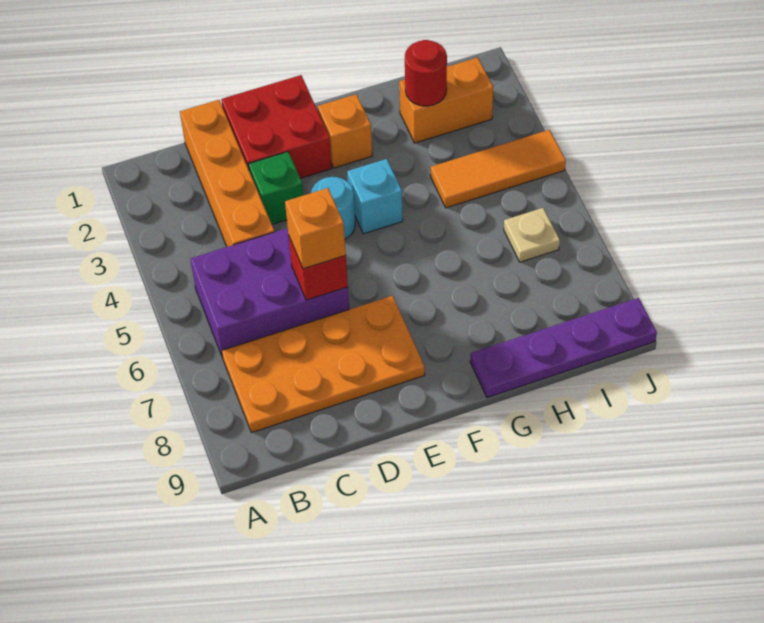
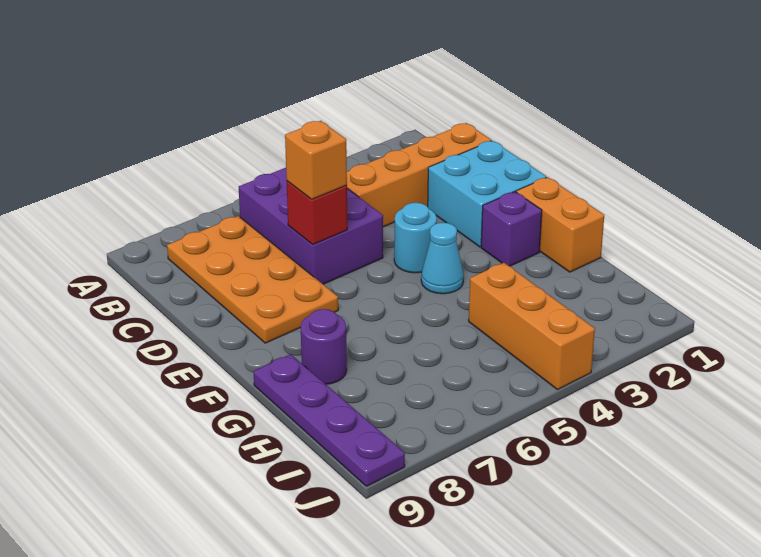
red 2x2 brick [221,75,332,178] -> cyan 2x2 brick [428,141,546,247]
green 1x1 brick [249,152,303,224] -> none
orange 1x1 brick [318,94,372,168] -> purple 1x1 brick [481,192,542,266]
cyan 1x1 brick [347,159,403,234] -> cyan 1x1 cone [421,223,464,294]
none -> purple 1x1 round brick [301,309,347,384]
orange 1x2 brick [399,57,493,143] -> orange 1x2 brick moved to [516,177,604,272]
red 1x1 round brick [405,40,447,106] -> none
orange 1x3 tile [431,130,566,208] -> orange 1x3 brick [469,263,595,390]
tan 1x1 plate [504,208,560,262] -> none

